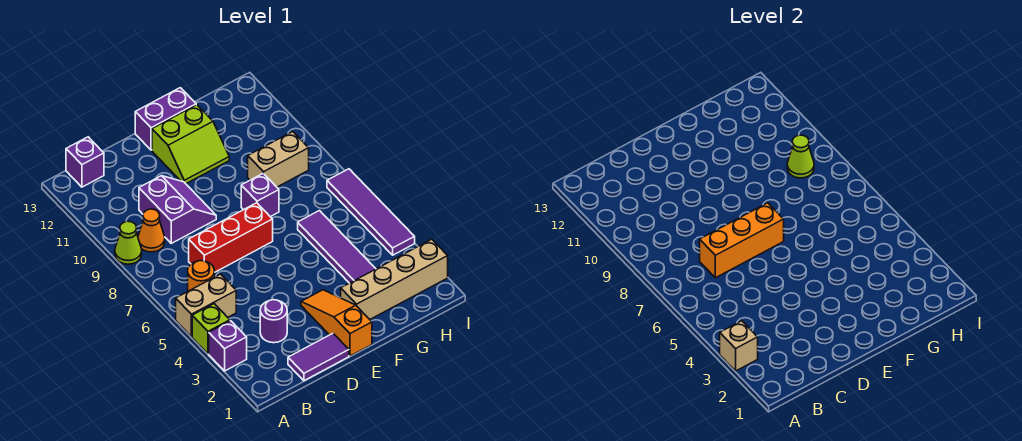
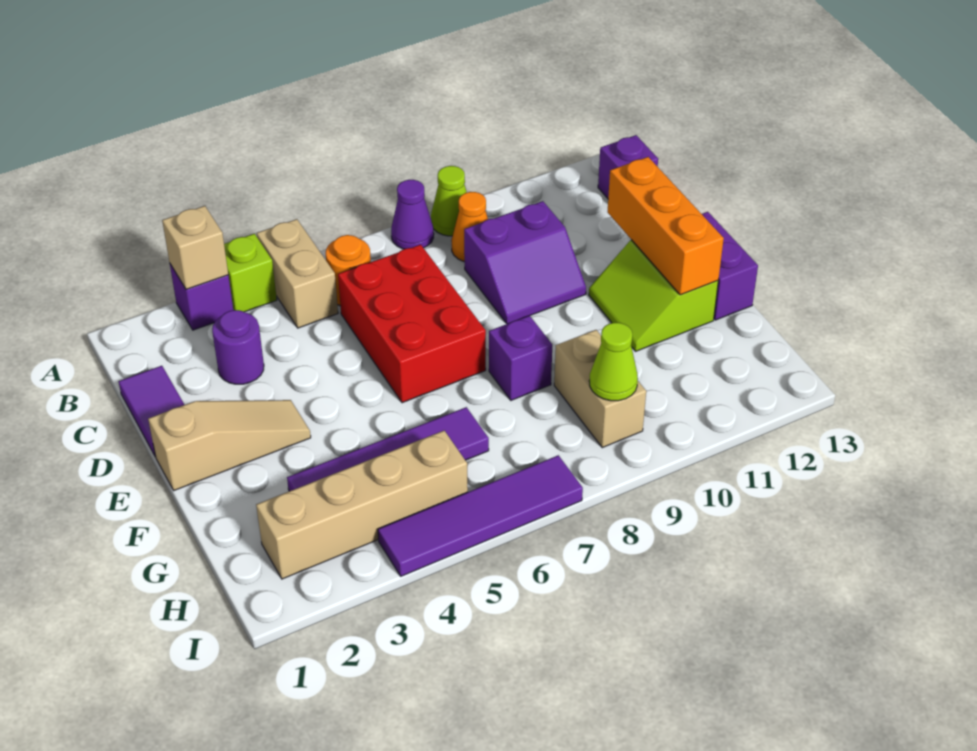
none -> purple 1x1 cone [391,180,434,249]
red 1x3 brick [189,203,273,272] -> red 2x3 brick [338,245,486,403]
orange 1x3 brick [700,203,784,278] -> orange 1x3 brick moved to [608,157,724,295]
orange 1x3 slope [301,290,372,356] -> tan 1x3 slope [148,400,311,490]
tan 1x4 brick [341,239,448,319] -> tan 1x4 brick turned to [256,431,468,579]

